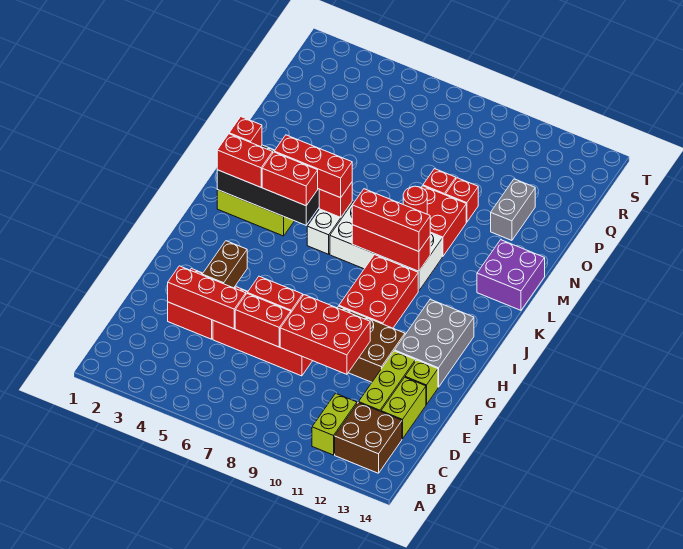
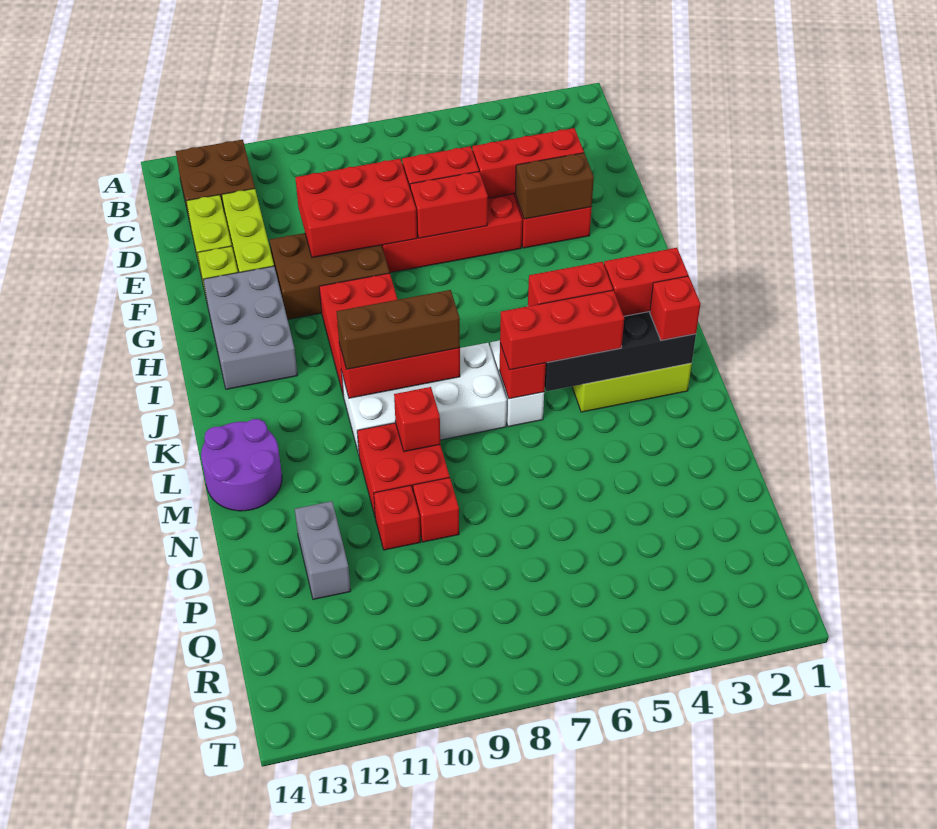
lime 1x2 brick [312,393,357,455] -> none
brown 1x2 brick [202,241,247,288] -> brown 1x2 brick turned to [515,153,594,219]
red 1x3 brick [352,189,430,252] -> brown 1x3 brick [336,290,460,369]
purple 2x2 brick [477,240,545,310] -> purple 2x2 round brick [201,419,282,511]
red 1x1 round brick [403,186,427,214] -> red 1x1 brick [394,387,440,452]

